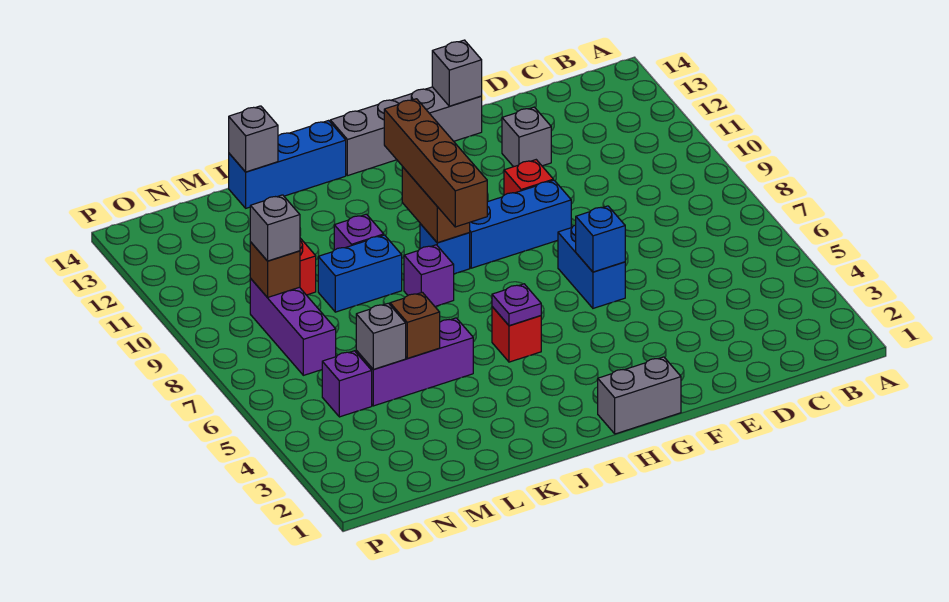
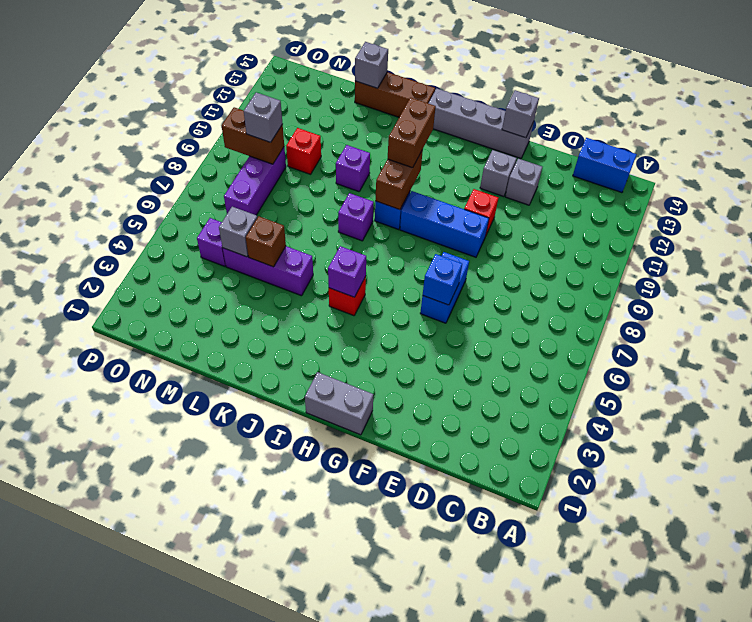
none -> grey 1x1 brick [480,150,517,197]
purple 1x1 plate [492,284,541,326] -> purple 1x1 brick [328,246,366,297]
brown 1x4 brick [384,99,487,227] -> brown 1x2 brick [388,98,436,168]
blue 1x3 brick [229,121,346,208] -> brown 1x3 brick [355,72,435,117]
blue 1x2 brick [318,235,402,312] -> blue 1x2 brick moved to [573,138,637,193]
brown 1x1 brick [250,242,300,298] -> brown 1x2 brick [222,107,284,164]

